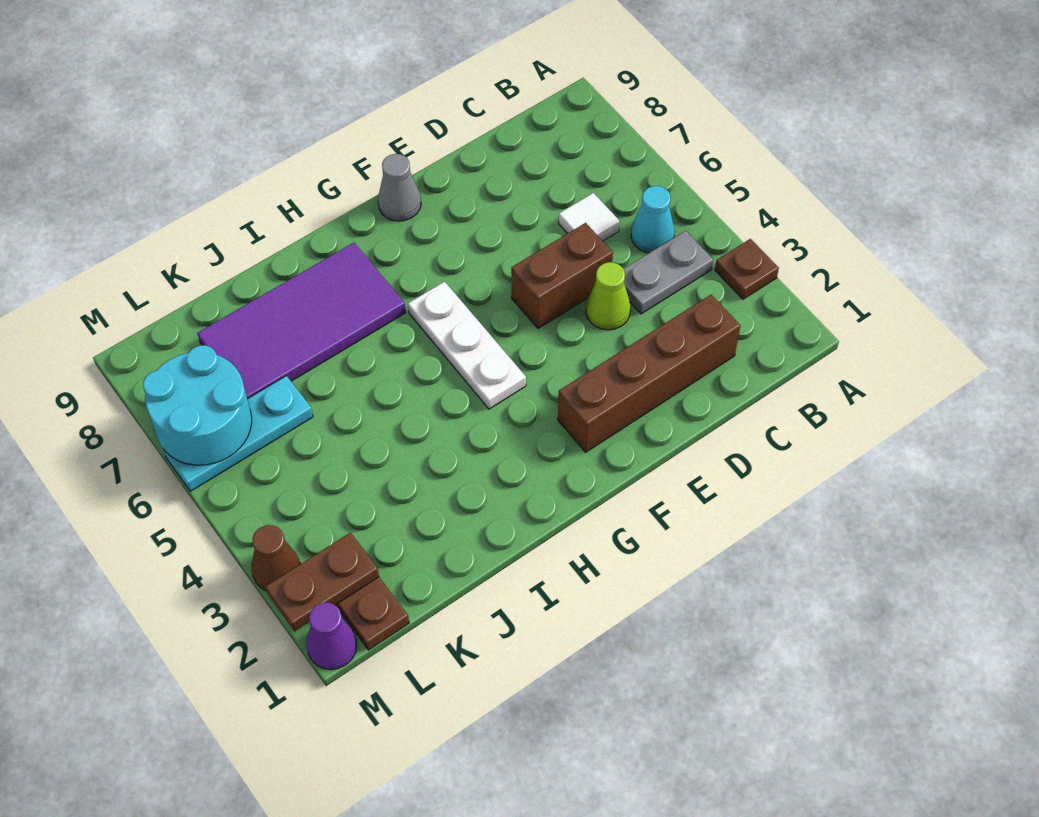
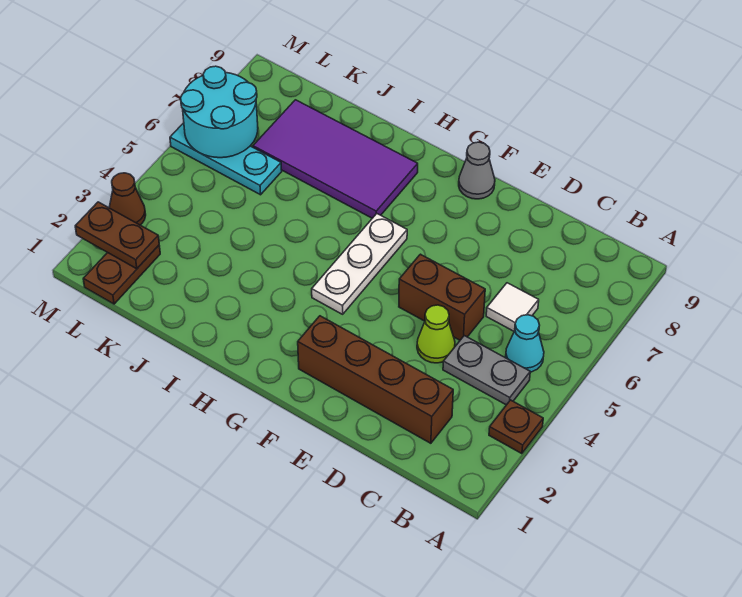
purple 1x1 cone [306,603,357,670] -> none

